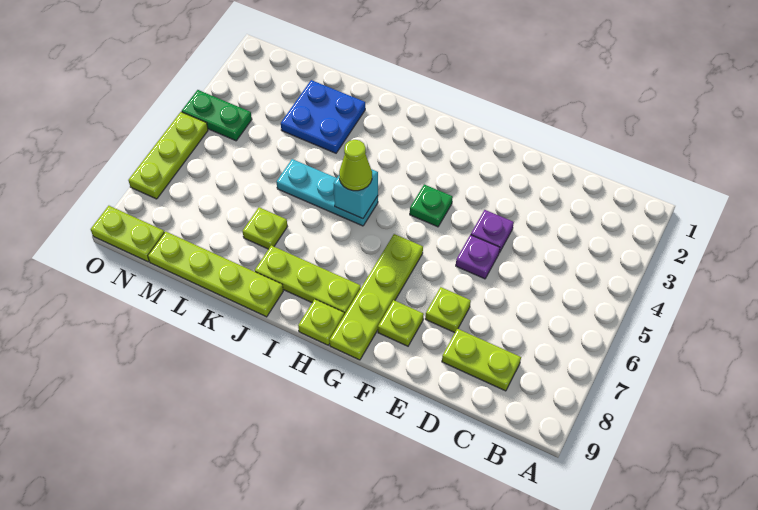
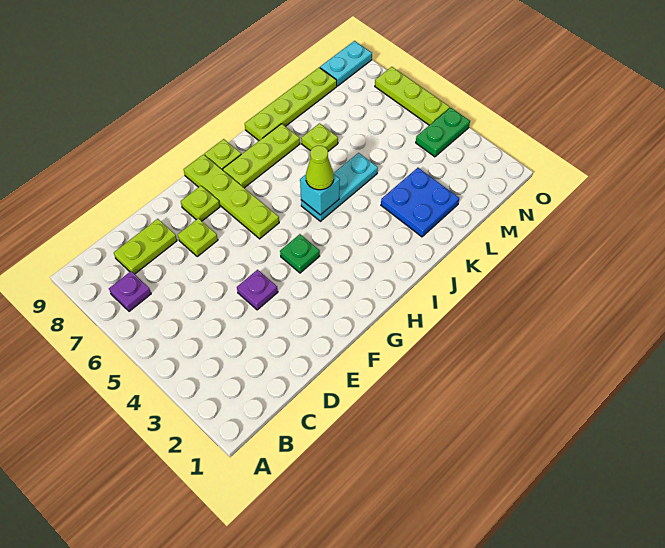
purple 1x1 plate [456,235,500,279] -> purple 1x1 plate moved to [109,271,151,311]
lime 1x2 plate [91,206,165,262] -> cyan 1x2 plate [320,41,372,86]

